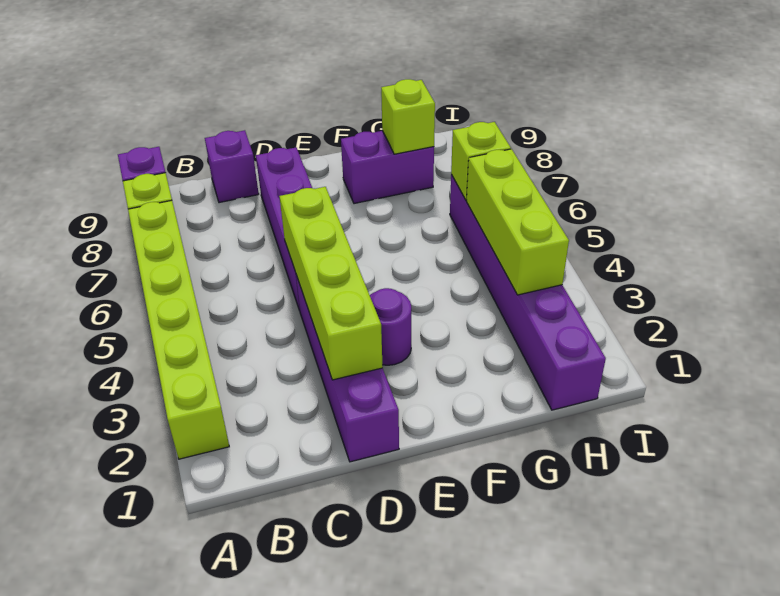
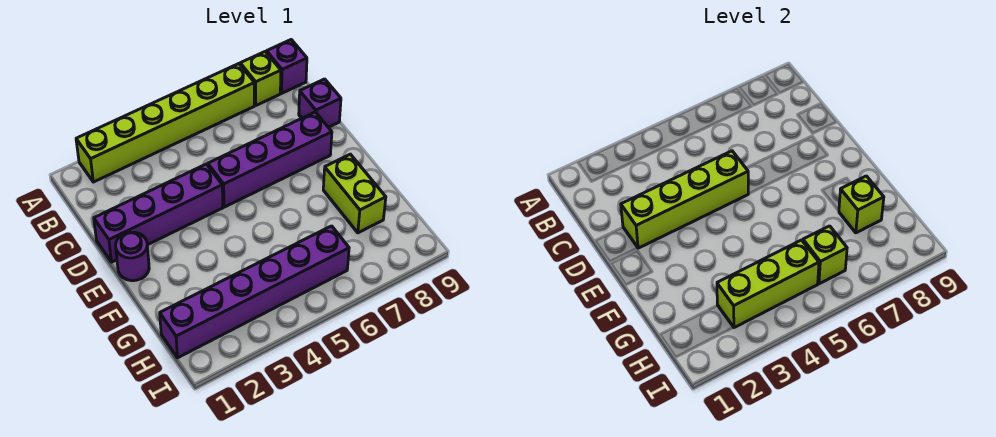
purple 1x1 round brick [370,288,411,365] -> purple 1x1 round brick moved to [116,232,149,281]
purple 1x2 brick [341,131,434,204] -> lime 1x2 brick [323,154,386,233]

